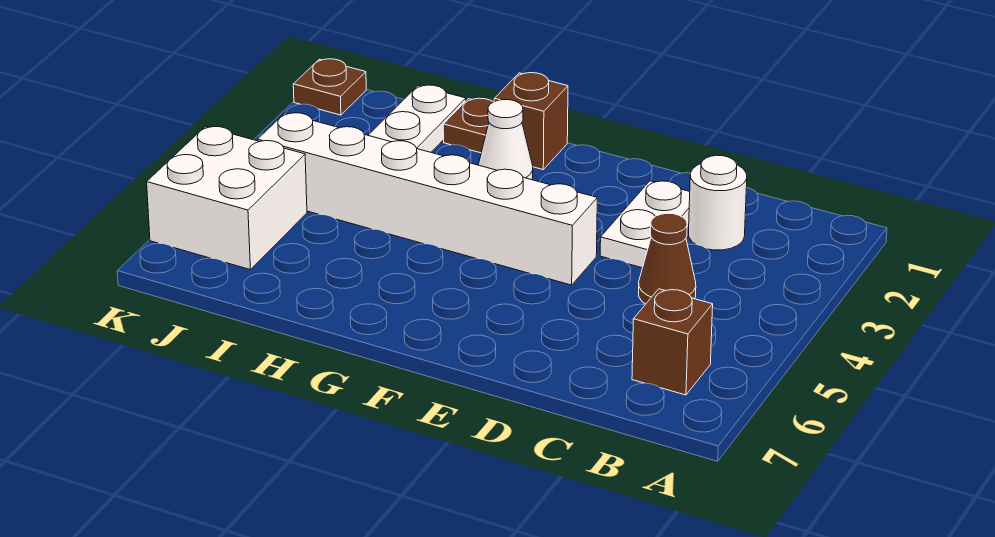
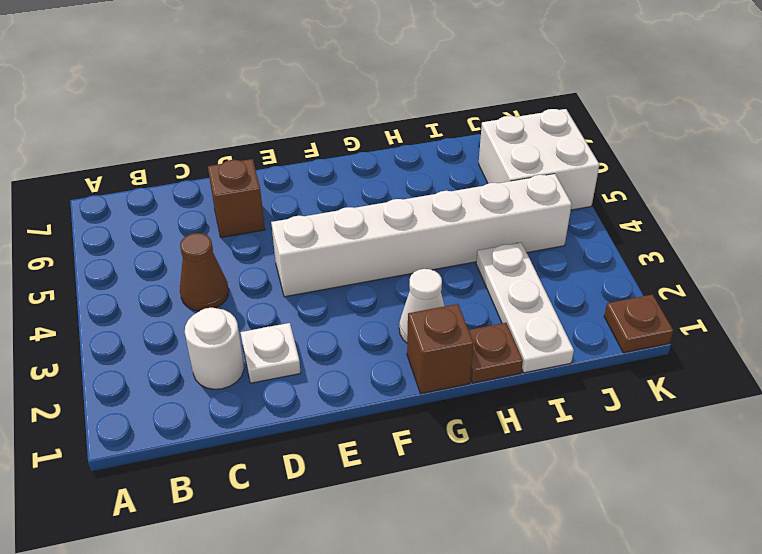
brown 1x1 brick [632,289,713,395] -> brown 1x1 brick moved to [208,159,265,238]
white 1x2 plate [600,181,690,268] -> white 1x1 plate [241,323,301,383]

